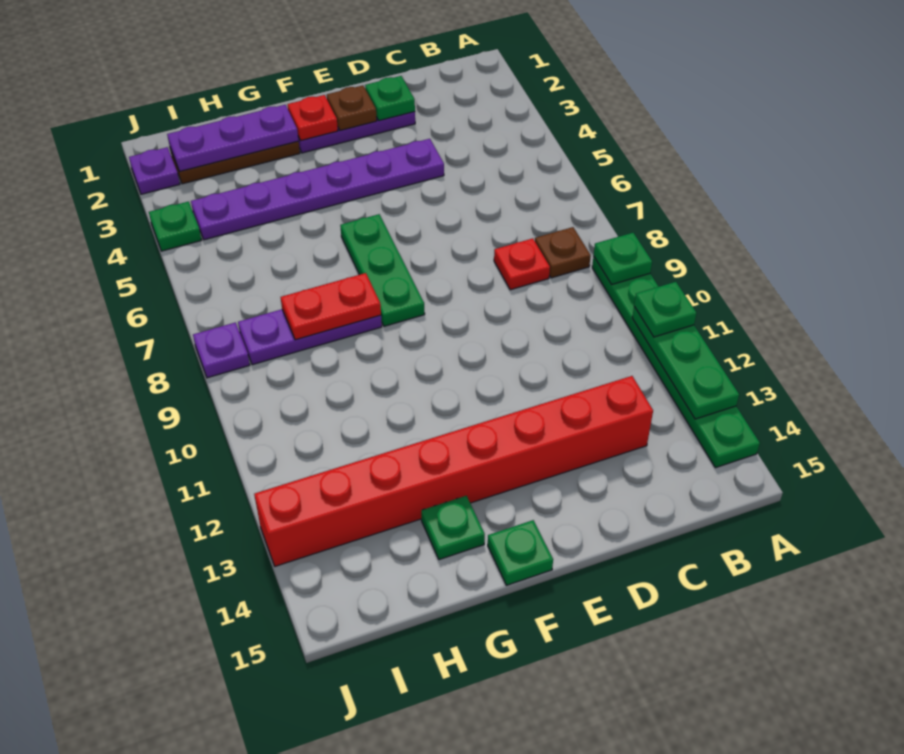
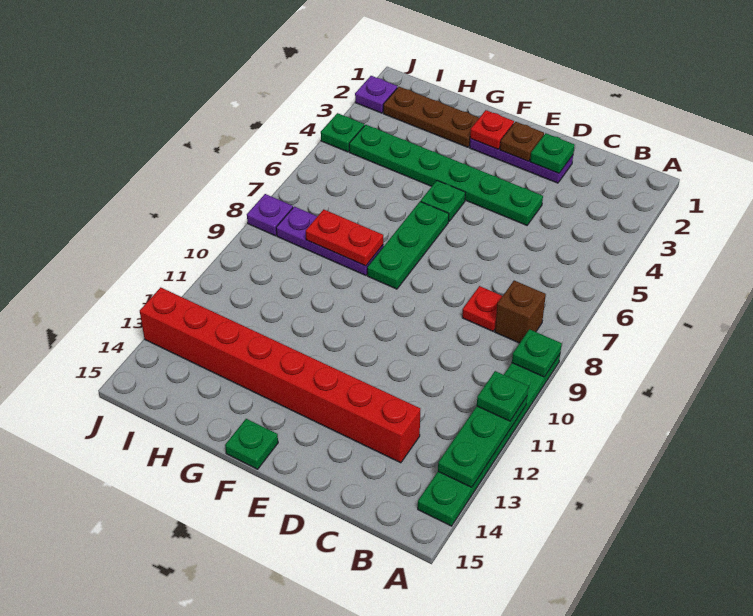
brown 1x1 plate [535,227,591,278] -> brown 1x1 brick [495,281,546,343]
purple 1x6 plate [191,139,444,240] -> green 1x6 plate [349,125,543,225]
purple 1x3 plate [167,105,299,172] -> none
green 1x1 plate [421,496,485,560] -> green 1x1 plate moved to [421,181,466,222]

